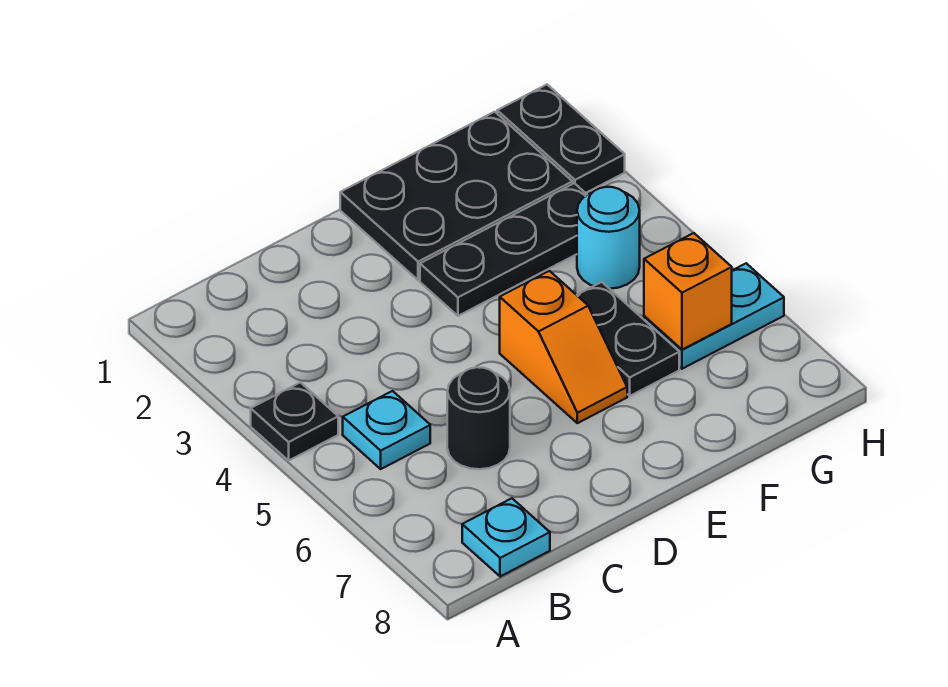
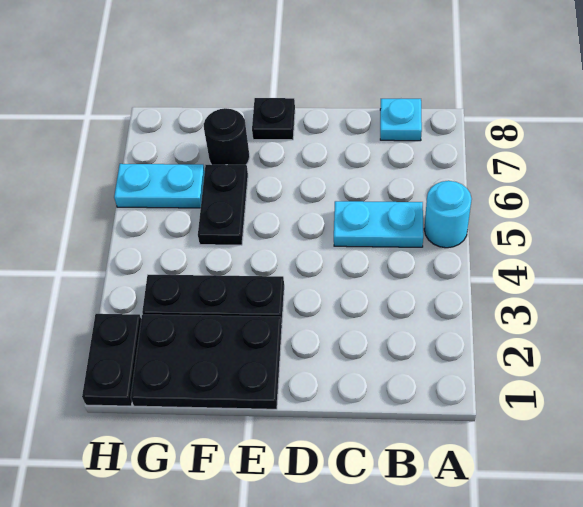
black 1x1 plate [251,382,338,461] -> black 1x1 plate moved to [252,98,295,140]
cyan 1x1 plate [343,391,430,469] -> cyan 1x2 plate [334,201,423,247]
black 1x1 round brick [447,367,510,469] -> black 1x1 round brick moved to [204,108,250,165]
orange 1x2 slope [500,271,627,423] -> none
cyan 1x1 round brick [577,187,640,289] -> cyan 1x1 round brick moved to [424,181,472,248]
orange 1x1 brick [644,233,732,350] -> none

